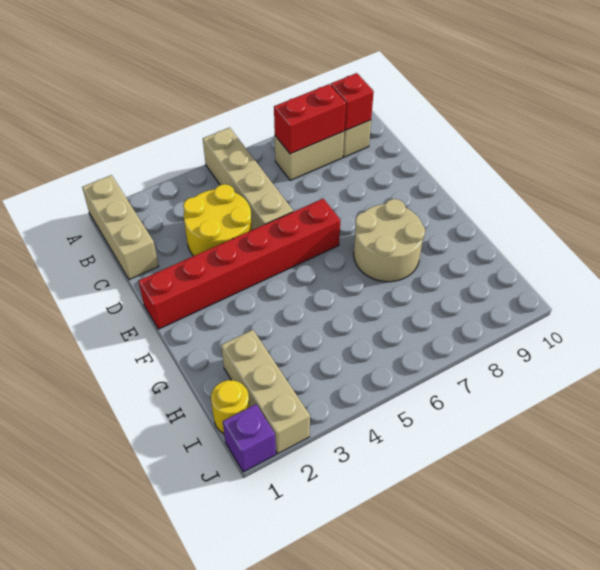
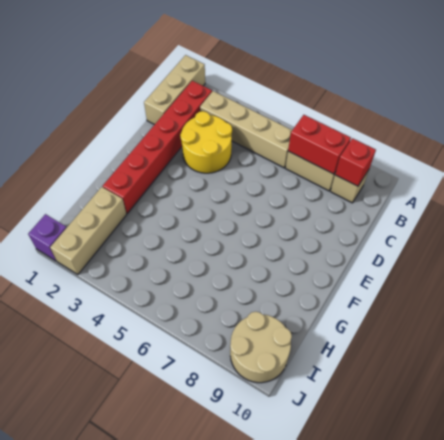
tan 1x4 brick [203,127,293,230] -> tan 1x4 brick turned to [200,91,292,168]
red 1x6 brick [139,199,341,329] -> red 1x6 brick turned to [103,81,212,213]
tan 2x2 round brick [354,199,425,282] -> tan 2x2 round brick moved to [230,312,292,383]
yellow 1x1 round brick [211,380,250,433] -> none

